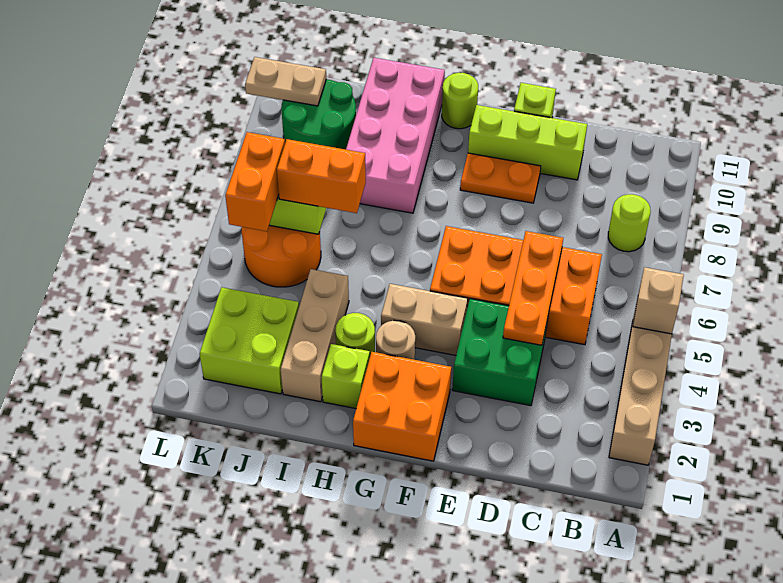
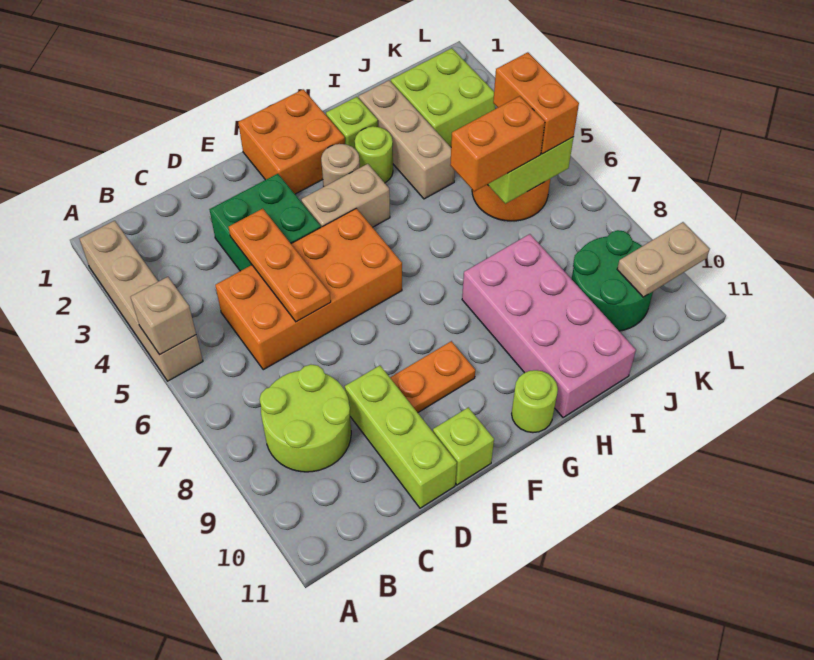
lime 1x1 round brick [608,194,651,252] -> lime 2x2 round brick [259,365,351,472]
lime 1x3 brick [468,105,587,180] -> lime 1x3 brick turned to [345,366,457,508]

